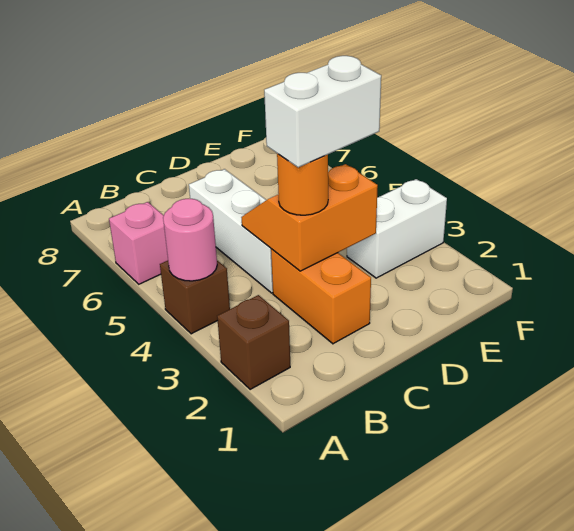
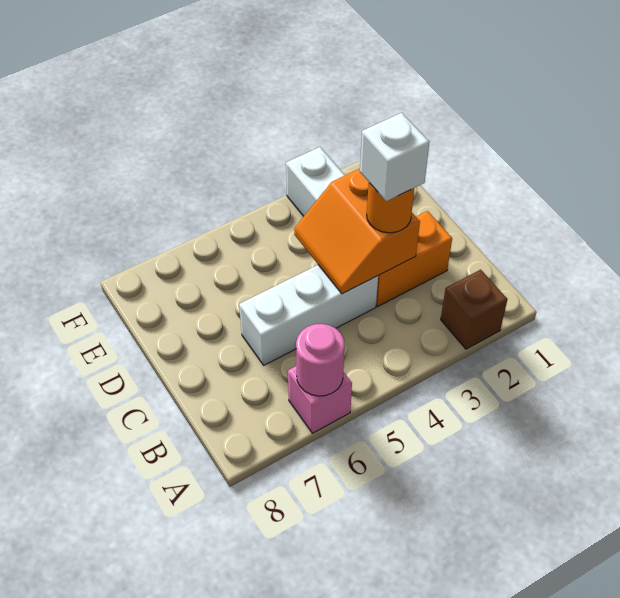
brown 1x1 brick [160,261,230,334] -> none
pink 1x1 round brick [163,199,217,281] -> pink 1x1 round brick moved to [296,324,344,396]
white 1x2 brick [264,56,381,167] -> white 1x1 brick [360,113,429,201]

